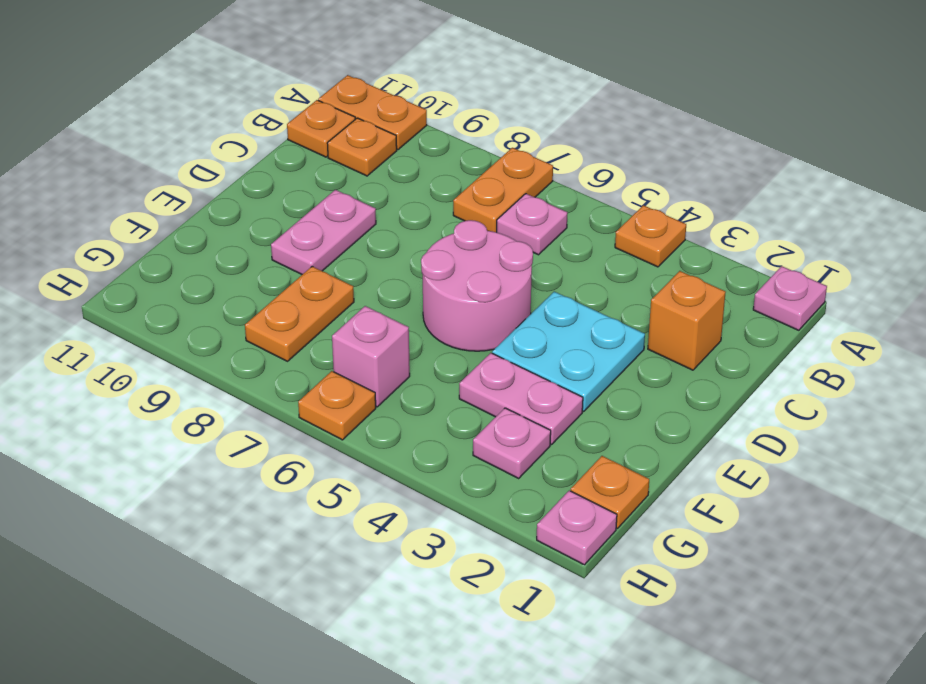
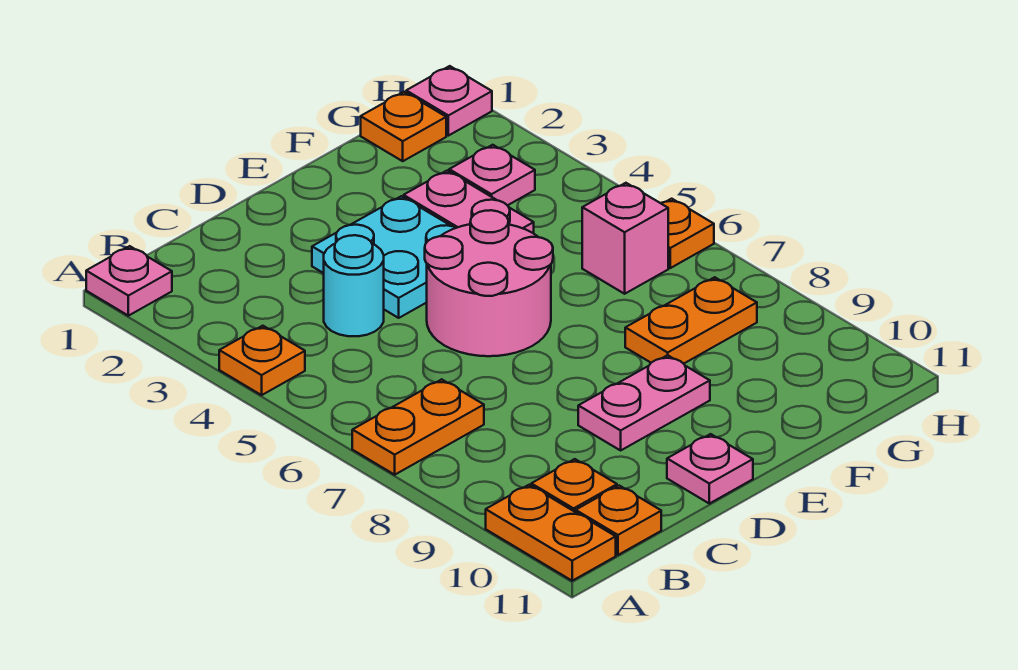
pink 1x1 plate [497,194,567,255] -> pink 1x1 plate moved to [667,434,753,504]
orange 1x1 brick [648,271,726,370] -> none
none -> cyan 1x1 round brick [324,235,384,336]

